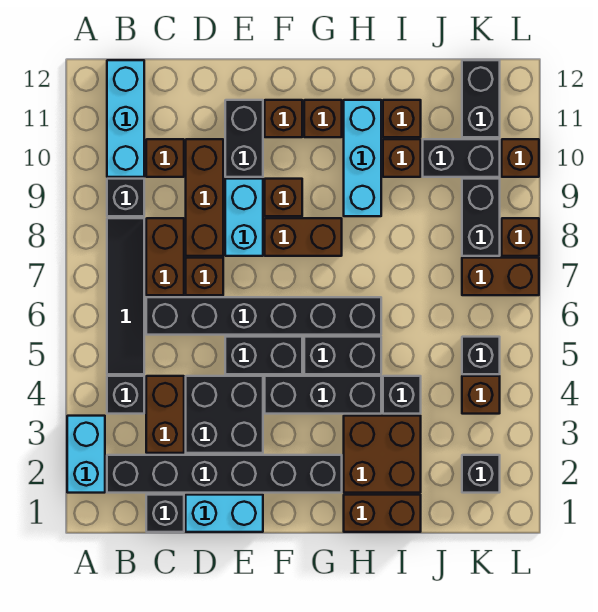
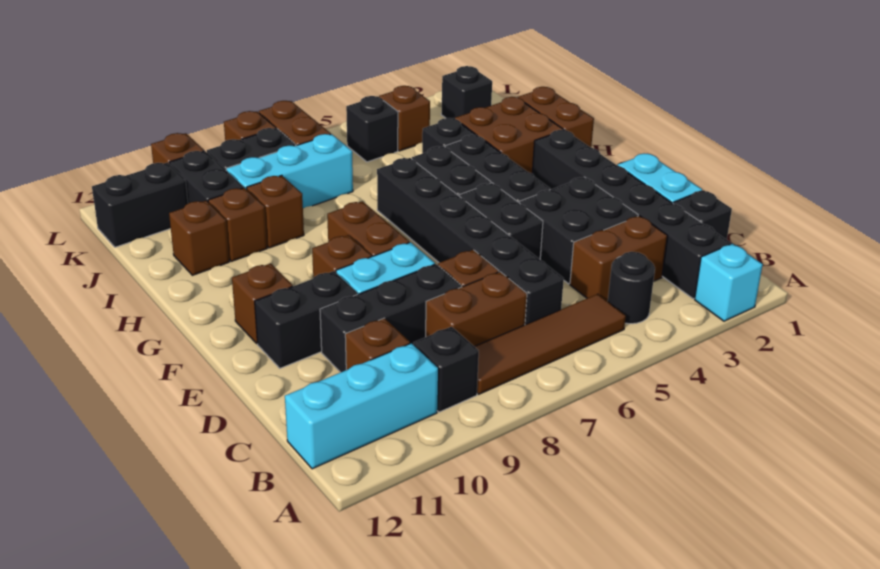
cyan 1x2 brick [67,416,105,493] -> cyan 1x1 brick [695,244,763,321]
black 1x1 brick [107,376,144,414] -> black 1x1 round brick [608,252,655,324]
black 1x4 tile [107,218,144,374] -> brown 1x4 tile [475,294,626,394]
brown 1x3 brick [186,139,223,256] -> black 1x3 brick [320,264,462,372]
brown 1x1 brick [304,100,342,137] -> brown 1x1 brick moved to [246,175,304,248]
cyan 1x3 brick [344,100,381,216] -> cyan 1x3 brick moved to [226,134,353,208]

